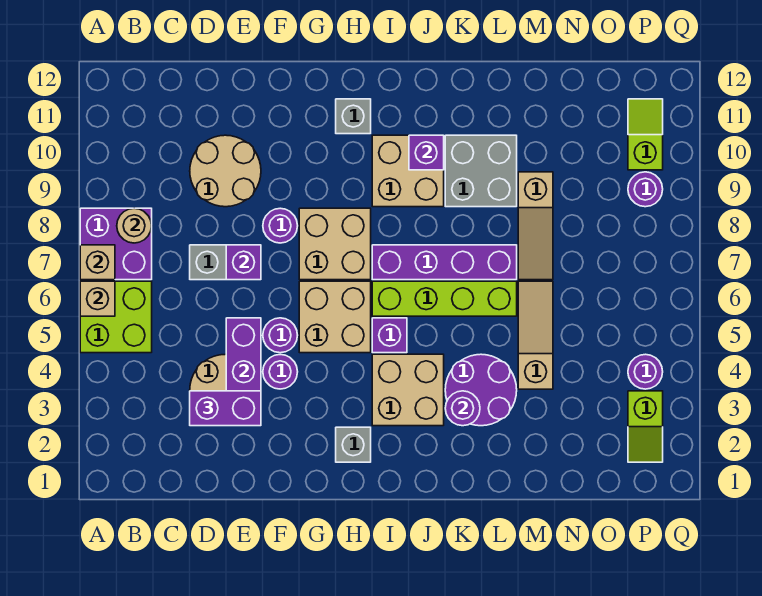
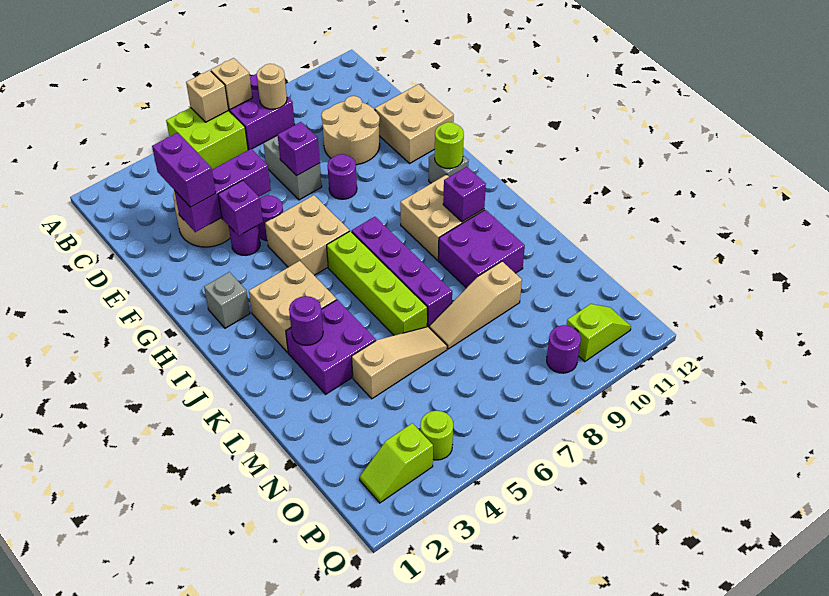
tan 2x2 brick [299,208,371,280] -> tan 2x2 brick moved to [375,84,454,163]
none -> lime 1x1 round brick [435,122,464,168]
purple 1x1 brick [372,318,407,353] -> purple 1x1 brick moved to [218,180,263,236]
purple 2x2 round brick [445,354,517,426] -> purple 2x2 brick [286,300,376,394]
grey 2x2 brick [445,135,517,207] -> purple 2x2 brick [438,210,525,288]
purple 1x1 round brick [628,354,663,389] -> lime 1x1 round brick [420,411,453,460]

